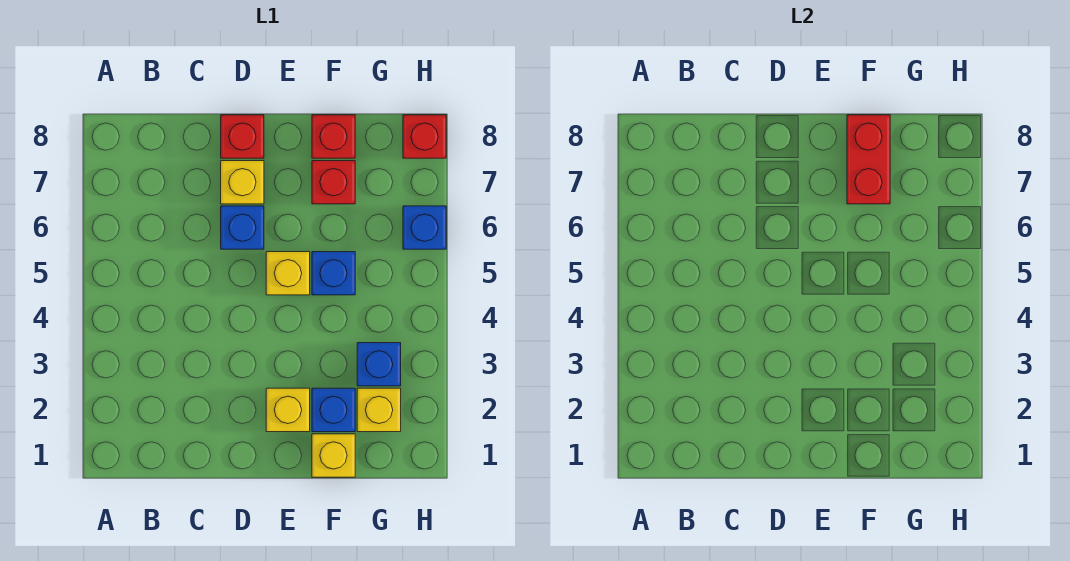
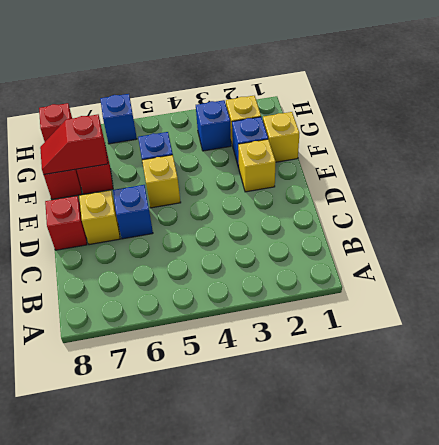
red 1x2 brick [847,115,890,204] -> red 1x2 slope [40,115,108,175]

